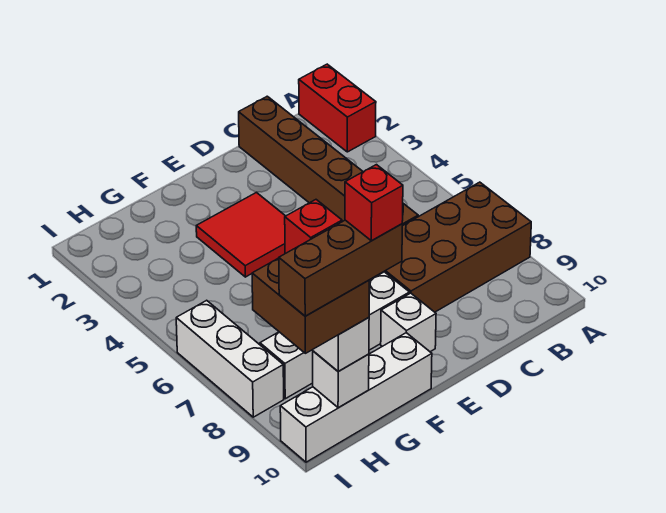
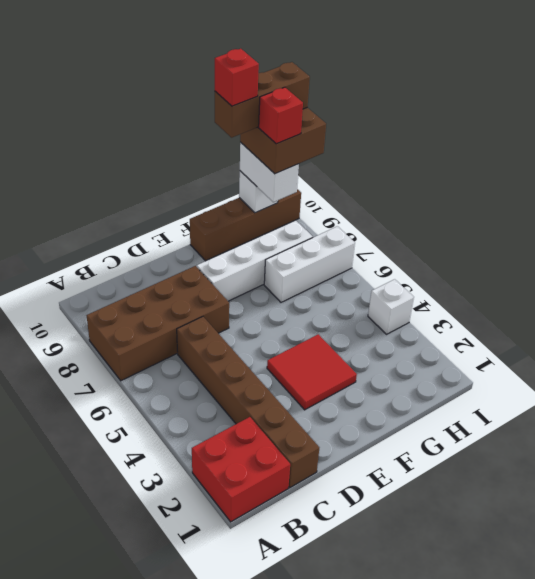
red 1x2 brick [299,64,376,152] -> red 2x2 brick [192,417,290,522]
white 1x1 brick [381,293,436,352] -> white 1x1 brick moved to [368,279,414,334]
white 1x4 brick [280,333,432,462] -> brown 1x4 brick [190,189,301,261]
white 1x3 brick [176,300,284,417] -> white 1x3 brick turned to [264,226,355,302]

